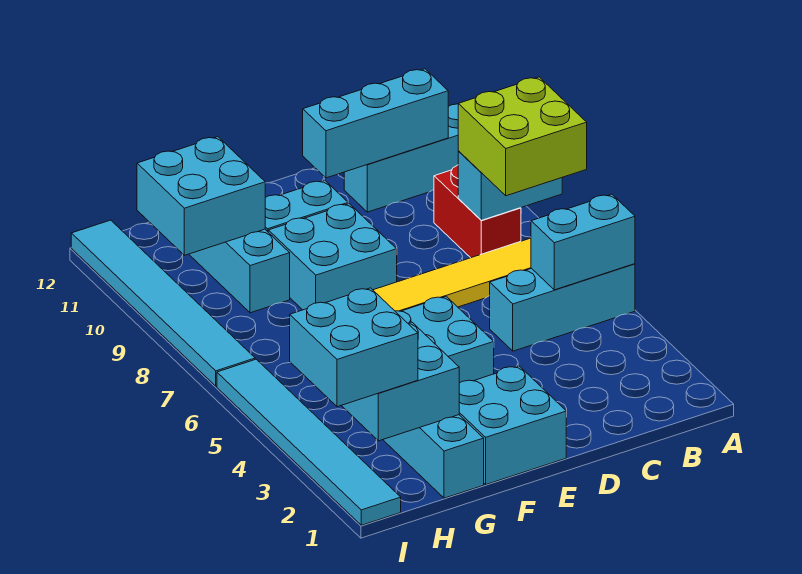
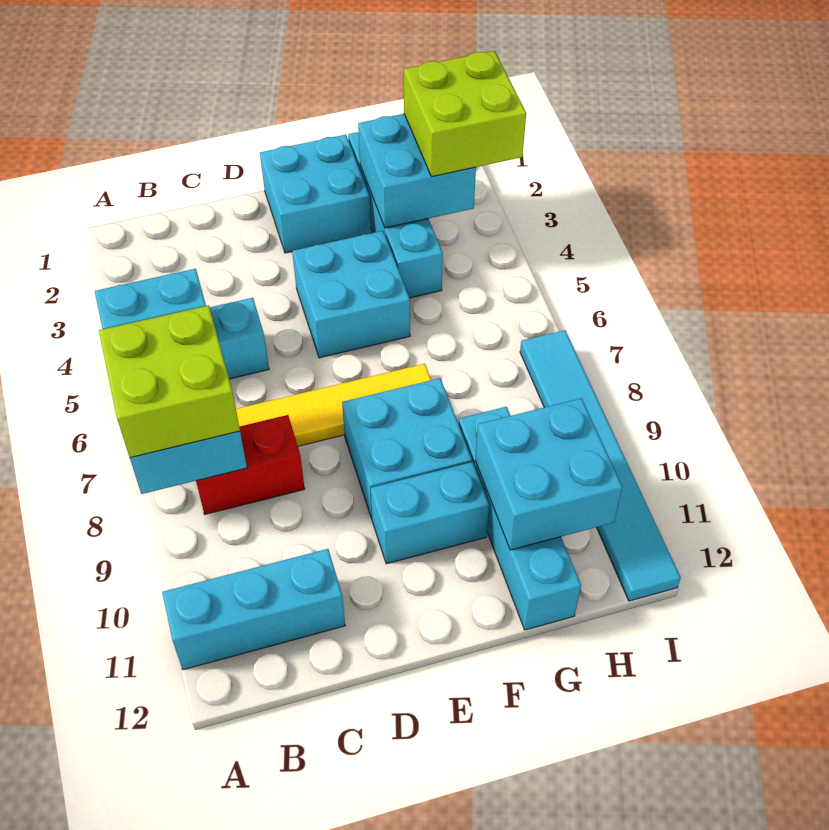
red 1x2 brick [434,165,521,258] -> red 1x2 brick turned to [196,415,305,514]
cyan 1x3 brick [303,69,448,178] -> none
cyan 2x2 brick [290,288,418,407] -> lime 2x2 brick [404,51,526,177]
cyan 1x6 tile [217,359,401,525] -> none

